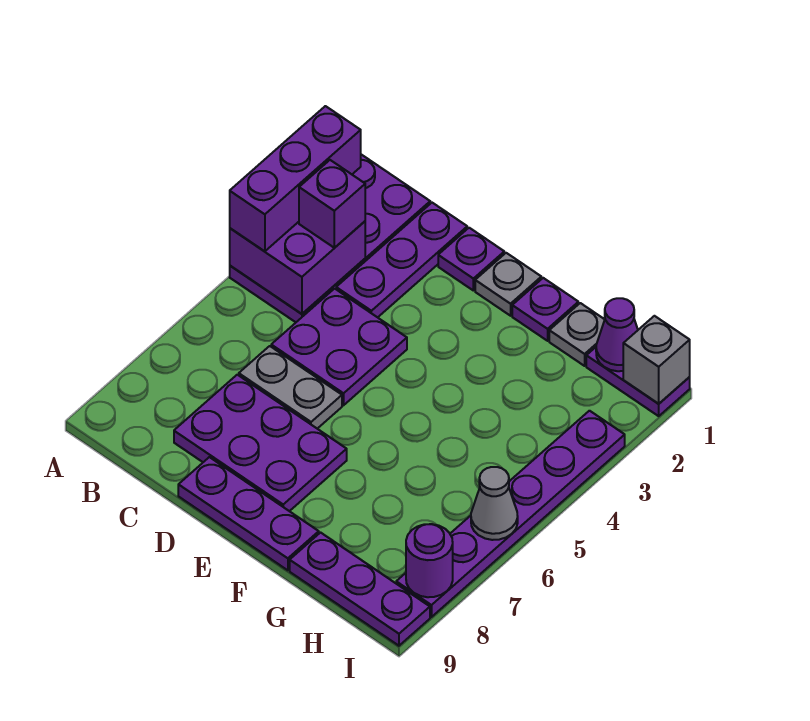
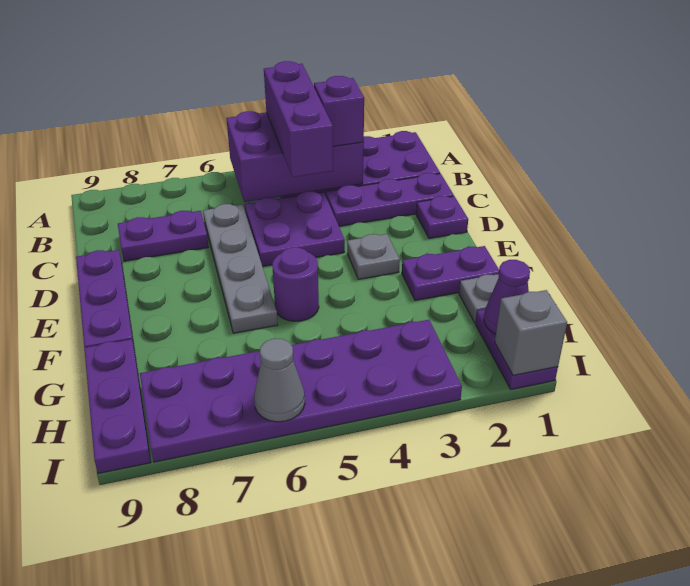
purple 1x3 brick [230,106,361,251] -> purple 1x3 brick turned to [264,61,333,177]
purple 2x2 brick [230,221,365,314] -> purple 2x3 brick [226,111,364,202]
grey 1x2 plate [239,346,342,429] -> grey 1x4 plate [203,204,278,333]
purple 2x3 plate [174,375,347,511] -> purple 1x2 plate [118,211,209,261]
grey 1x1 plate [475,253,541,316] -> grey 1x1 plate moved to [347,234,400,279]
purple 1x1 plate [512,278,578,341] -> purple 1x2 plate [402,246,499,300]
purple 1x6 plate [396,411,625,617] -> purple 2x6 plate [140,320,462,462]
purple 1x1 round brick [406,524,453,597] -> purple 1x1 round brick moved to [272,247,319,321]

